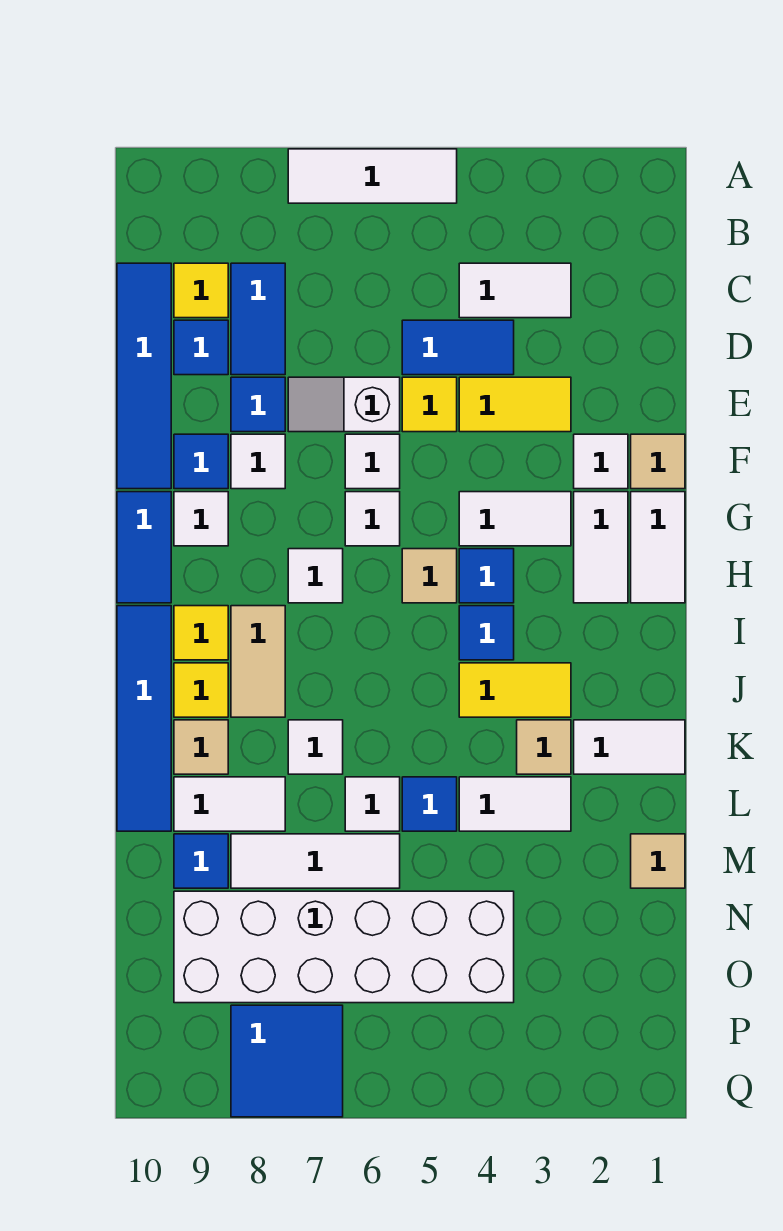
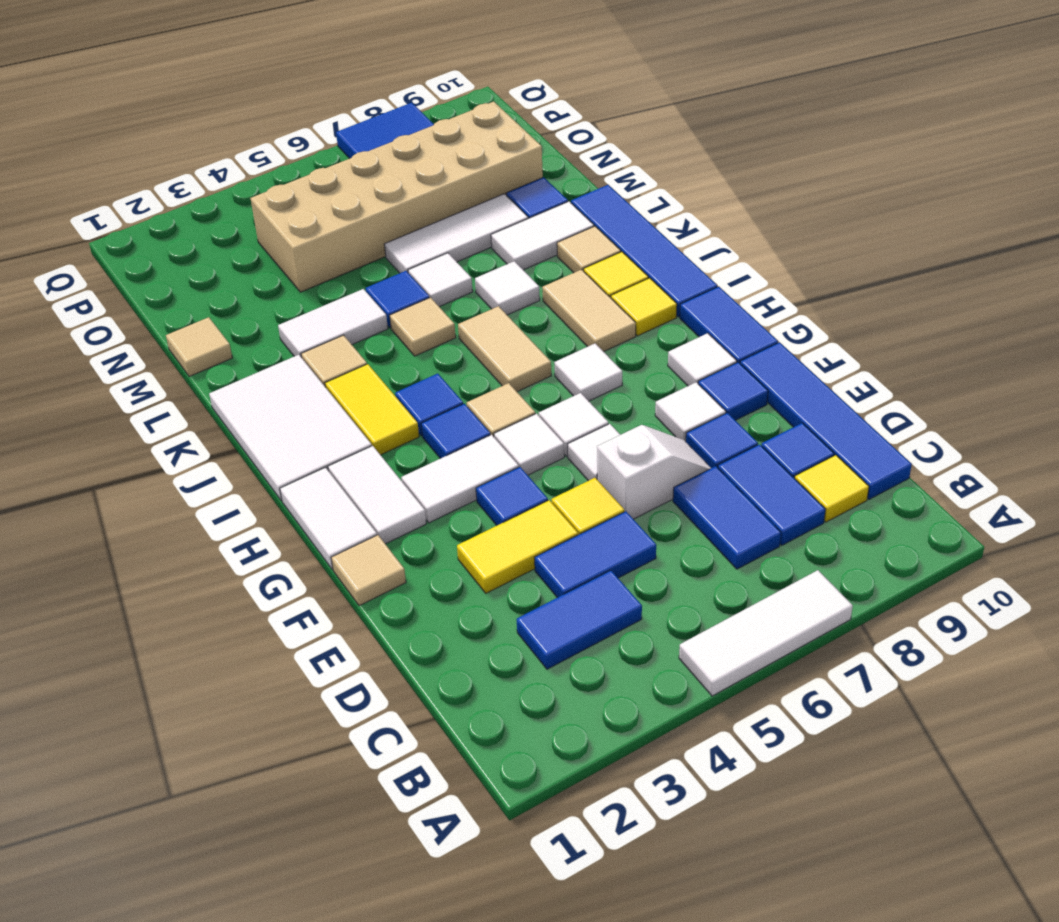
white 1x2 tile [459,263,571,318] -> blue 1x2 tile [517,570,642,669]
none -> blue 1x2 tile [673,466,781,569]
white 1x1 tile [574,434,628,489] -> white 1x1 tile moved to [494,414,564,475]
none -> blue 1x1 tile [476,467,548,525]
none -> tan 1x2 tile [458,306,551,392]
yellow 1x2 tile [459,663,571,717] -> yellow 1x2 tile turned to [325,364,419,455]
white 1x2 tile [574,720,685,774] -> white 2x3 tile [209,355,372,501]
none -> tan 1x1 tile [390,298,456,356]
white 2x6 brick [174,891,514,1003] -> tan 2x6 brick [251,102,543,292]

